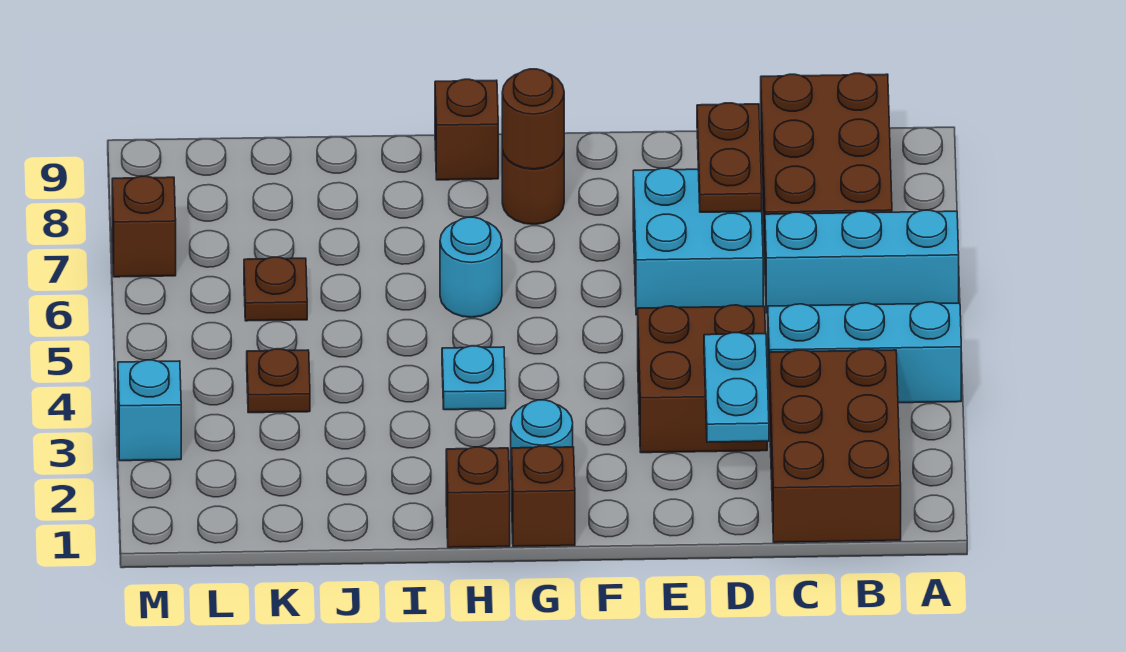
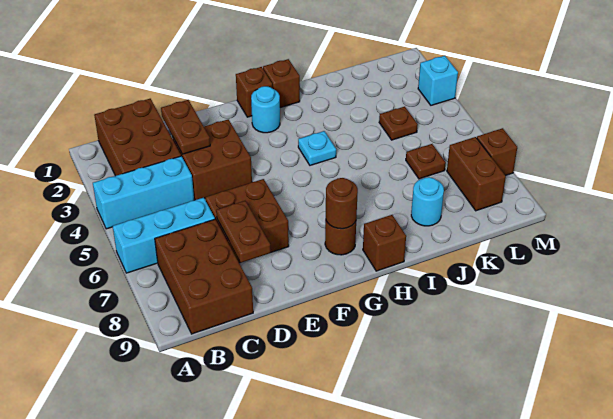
cyan 1x2 plate [704,333,769,442] -> brown 1x2 plate [161,100,210,154]
cyan 2x2 brick [633,168,763,315] -> brown 2x2 brick [205,179,289,263]
cyan 1x1 round brick [440,217,502,317] -> cyan 1x1 round brick moved to [411,177,444,226]
none -> brown 1x2 brick [447,137,506,211]

